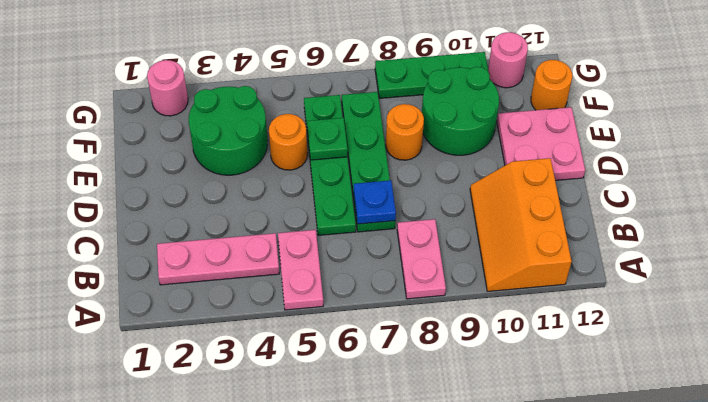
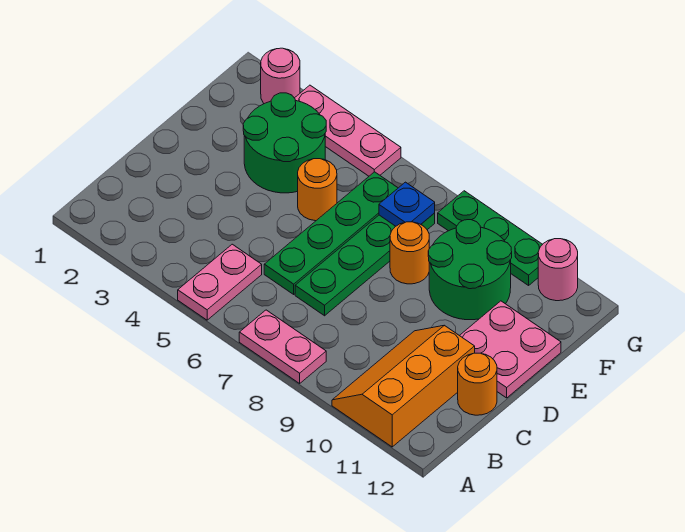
pink 1x2 plate [397,219,446,299] -> pink 1x2 plate turned to [239,310,326,383]
pink 1x3 plate [157,233,279,285] -> pink 1x3 plate moved to [295,85,401,176]
blue 1x1 plate [354,180,396,224] -> blue 1x1 plate moved to [379,182,435,226]
green 1x1 plate [307,118,348,160] -> none
orange 1x1 round brick [531,60,572,110] -> orange 1x1 round brick moved to [458,353,497,415]

